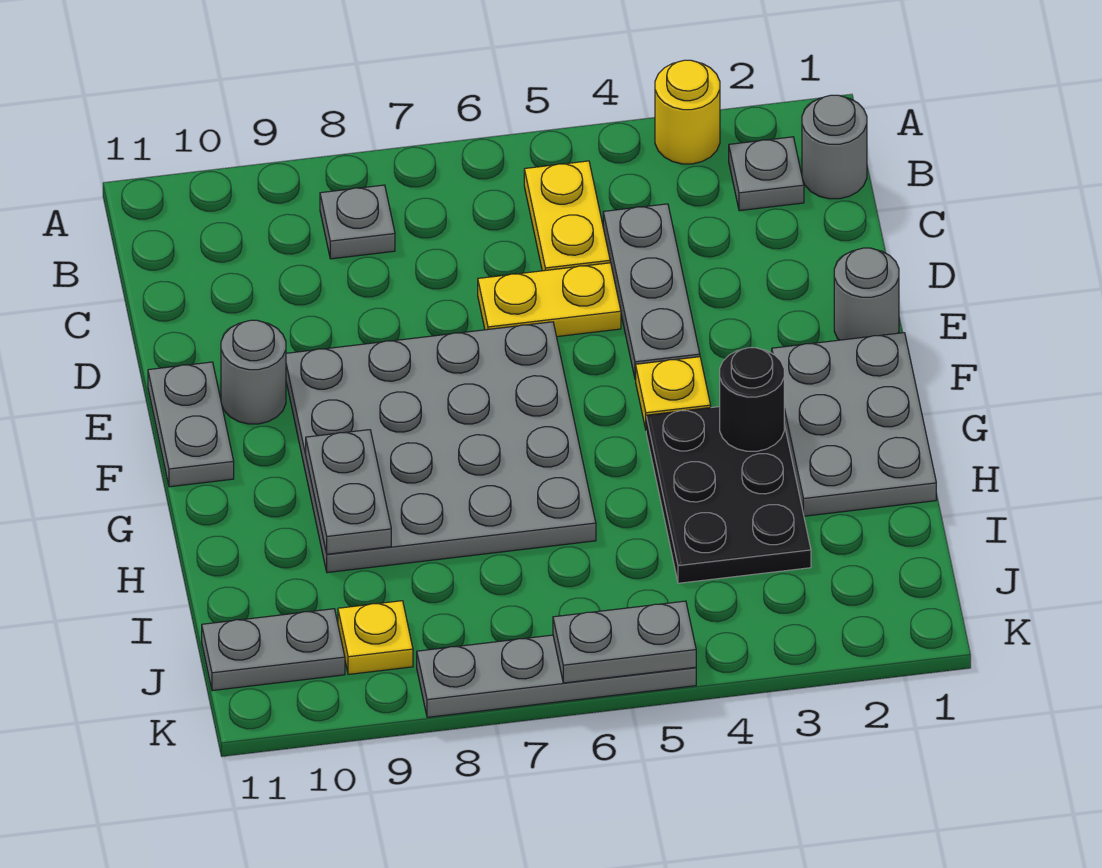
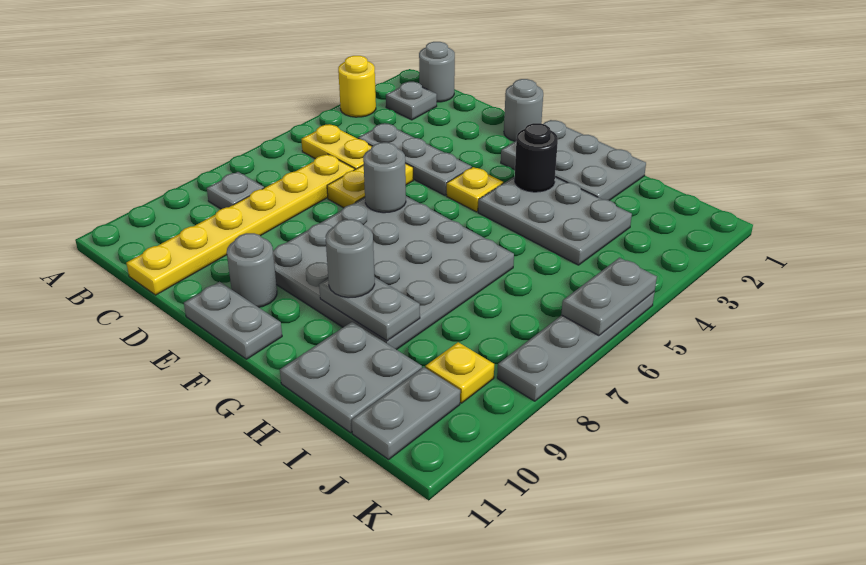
none -> yellow 1x6 plate [126,154,355,295]
none -> grey 1x1 round brick [363,142,406,213]
black 2x3 plate [646,407,811,583] -> grey 2x3 plate [478,176,632,265]
none -> grey 1x1 round brick [326,219,375,298]
none -> grey 2x2 plate [280,322,422,433]

